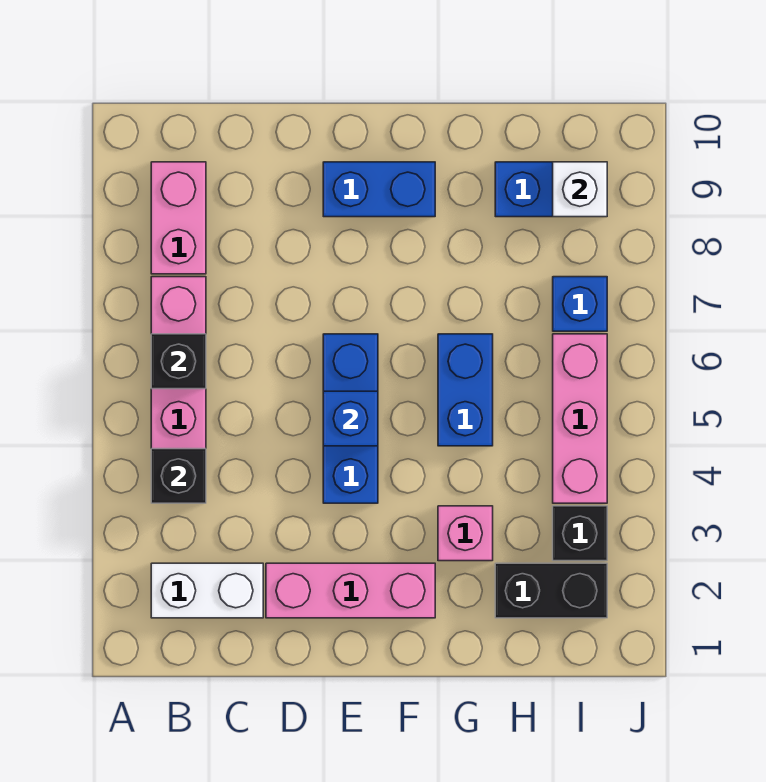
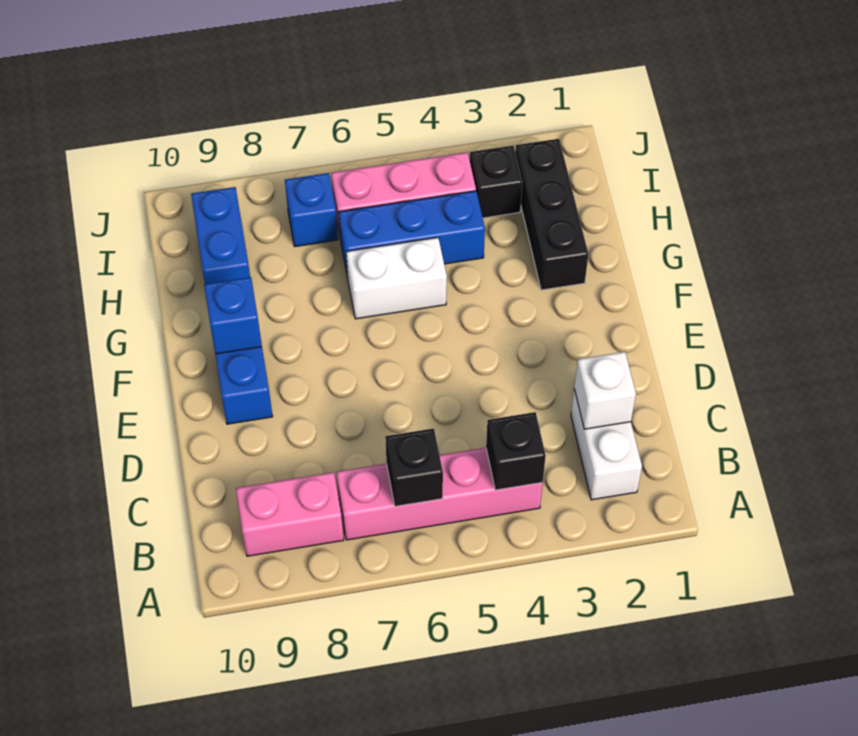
pink 1x3 brick [266,563,435,618] -> none
blue 1x3 brick [323,334,378,503] -> blue 1x3 brick moved to [339,191,485,278]
blue 1x1 brick [323,391,378,446] -> blue 1x1 brick moved to [204,277,262,354]
pink 1x1 brick [438,506,493,561] -> none
blue 1x2 brick [438,334,493,446] -> white 1x2 brick [346,237,447,319]
black 1x2 brick [495,563,607,618] -> black 1x3 brick [515,139,588,290]
white 1x1 brick [553,162,607,217] -> white 1x1 brick moved to [574,352,636,429]

